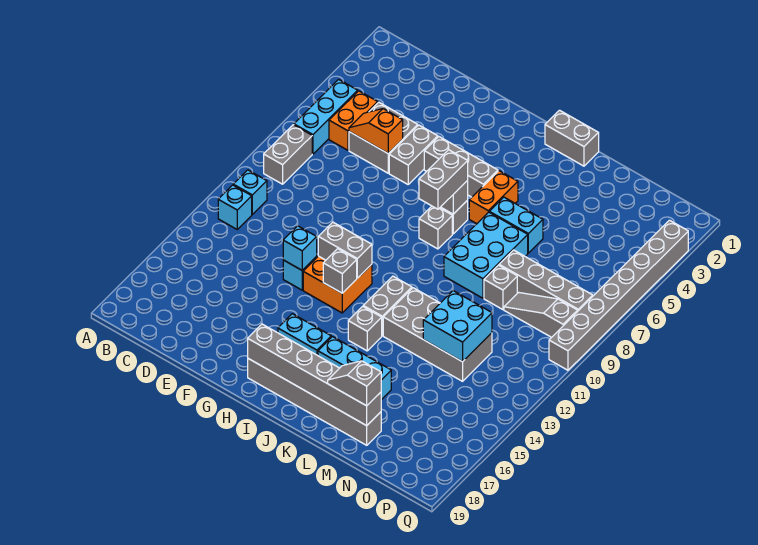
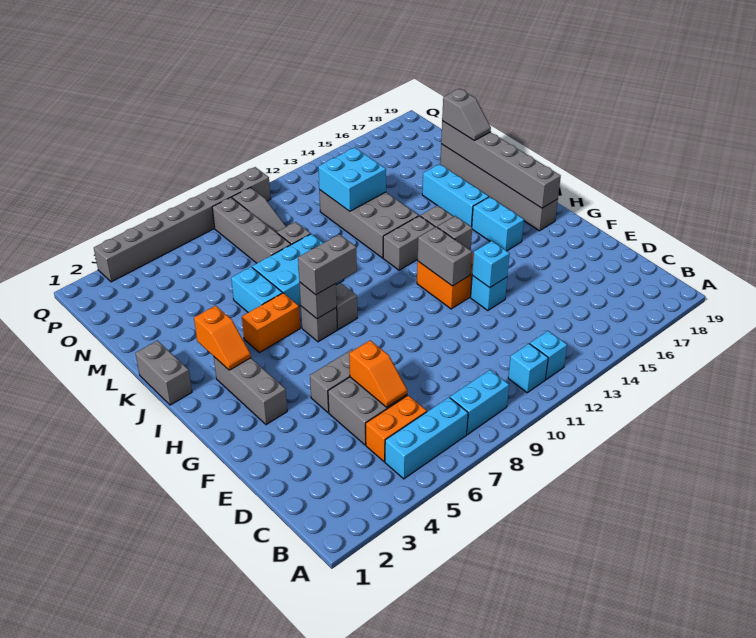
grey 1x2 brick [264,125,312,184] -> cyan 1x2 brick [450,370,509,434]
grey 1x3 brick [424,137,498,197] -> grey 1x3 brick moved to [214,357,287,425]
none -> orange 1x2 slope [194,306,251,370]

